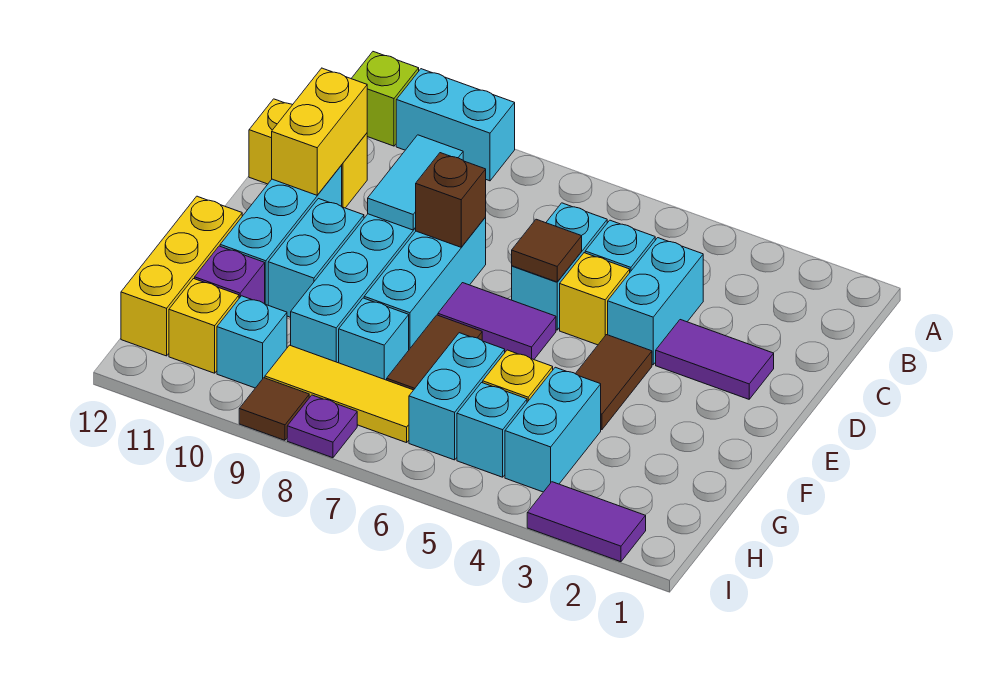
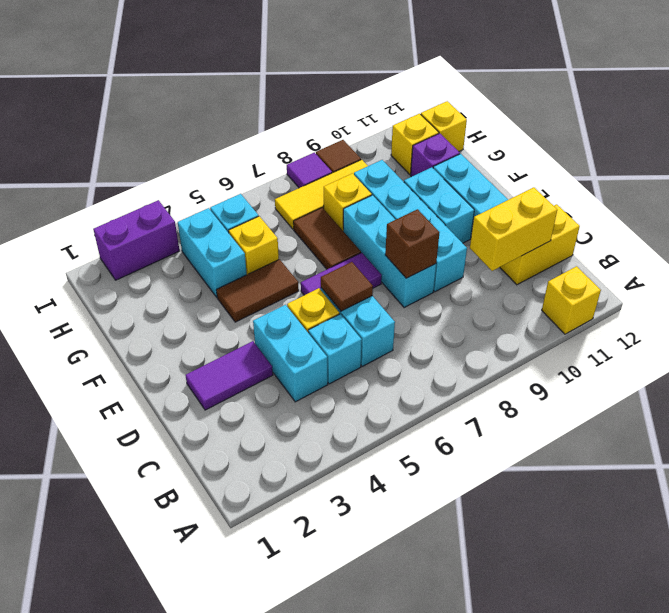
cyan 1x2 brick [396,69,515,181] -> none
lime 1x1 brick [351,52,419,146] -> yellow 1x1 brick [542,266,601,334]
cyan 1x2 tile [368,135,463,230] -> none
yellow 1x2 brick [272,68,367,195] -> yellow 1x2 brick turned to [470,187,557,271]
brown 1x2 tile [576,335,652,430] -> brown 1x2 tile turned to [216,259,299,322]
yellow 1x3 brick [121,196,242,356] -> yellow 1x1 brick [421,101,467,151]
cyan 1x2 brick [409,333,505,460] -> none
cyan 1x1 brick [339,298,409,380] -> yellow 1x1 brick [324,173,372,230]
cyan 1x1 brick [217,296,287,388] -> none
purple 1x2 tile [527,482,646,562] -> purple 1x2 brick [93,200,180,280]
purple 1x1 plate [287,395,357,458] -> purple 1x1 tile [287,153,332,188]

